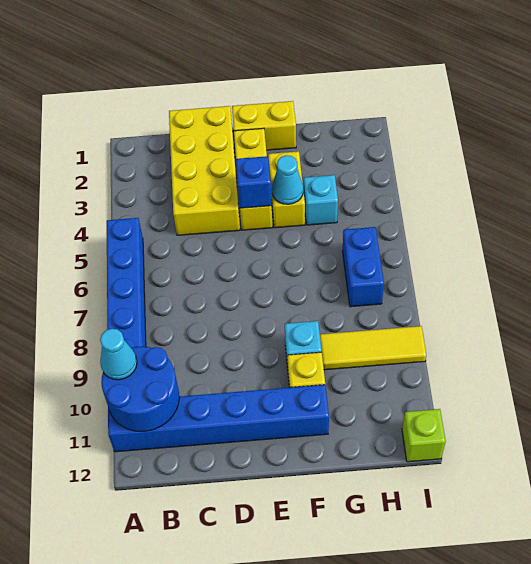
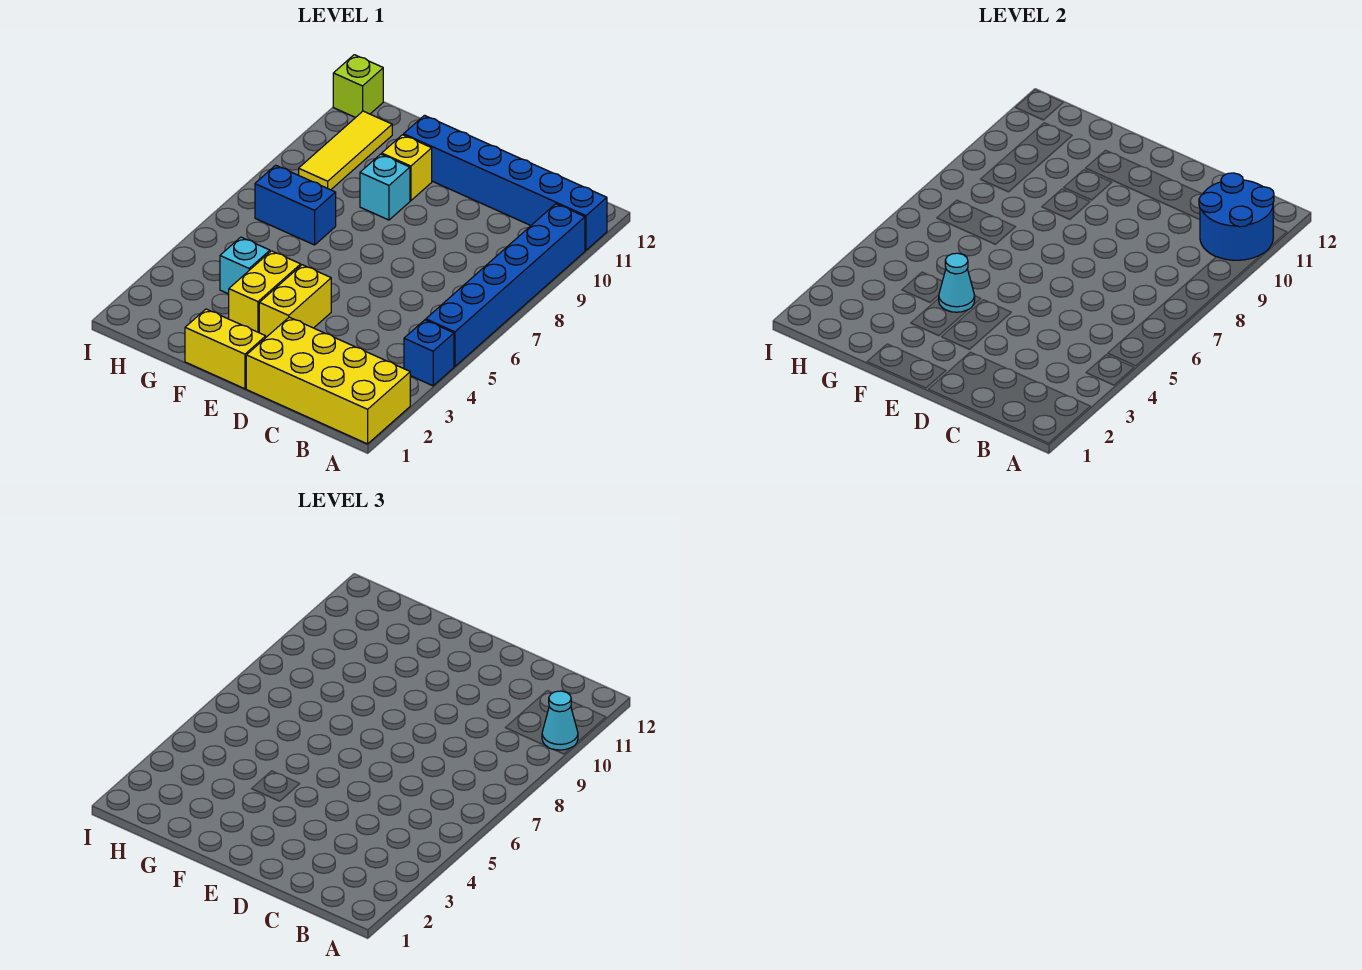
yellow 2x4 brick [169,106,240,235] -> yellow 2x4 brick turned to [246,317,410,444]
yellow 1x3 brick [234,128,273,230] -> yellow 1x2 brick [259,265,331,337]
blue 1x1 brick [236,156,272,208] -> blue 1x1 brick moved to [404,320,454,386]
yellow 1x3 tile [320,326,426,370] -> yellow 1x3 tile turned to [299,111,392,190]
blue 1x2 brick [343,227,384,307] -> blue 1x2 brick turned to [255,165,336,245]

